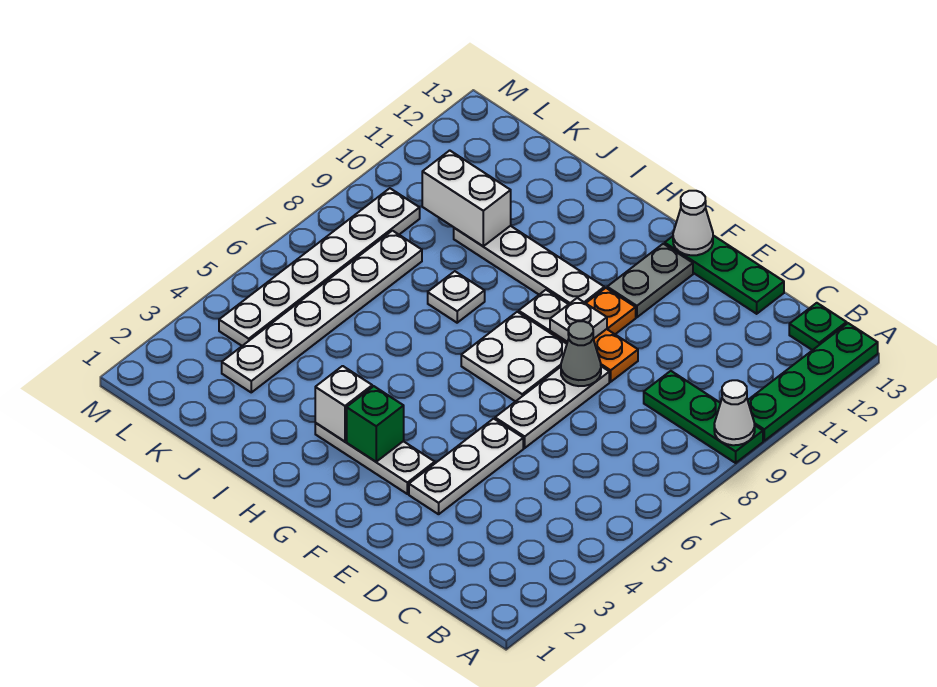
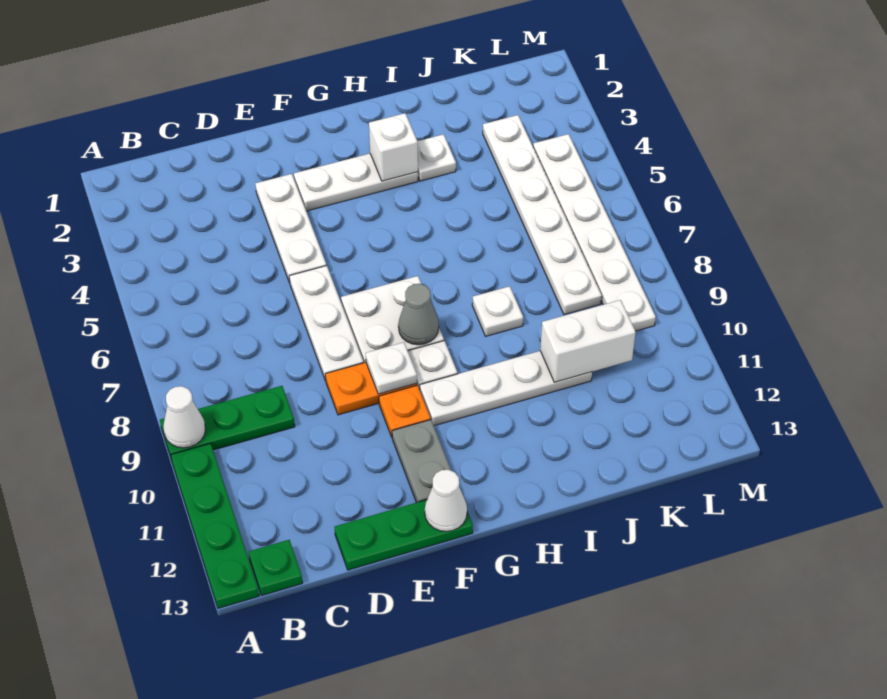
grey 1x1 cone [561,321,601,386] -> grey 1x1 cone moved to [398,284,439,345]
green 1x1 brick [347,386,404,462] -> none
none -> white 1x1 plate [418,134,456,181]

